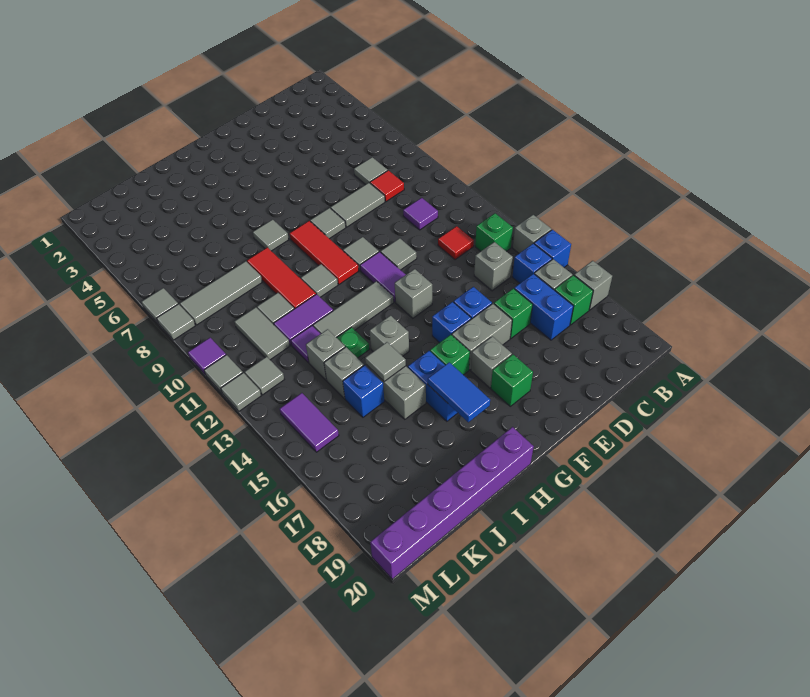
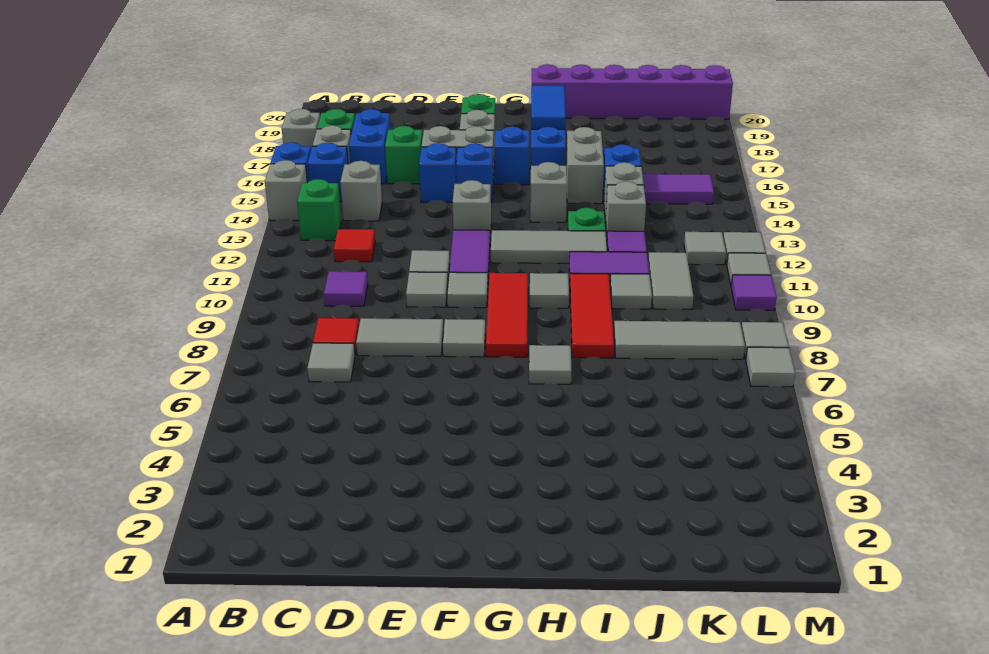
green 1x1 brick [430,335,470,375] -> blue 1x1 brick [494,126,529,185]
grey 1x1 tile [365,342,406,381] -> grey 1x1 tile moved to [406,272,448,307]
purple 1x2 tile [280,393,339,452] -> purple 1x2 tile turned to [643,174,714,204]

